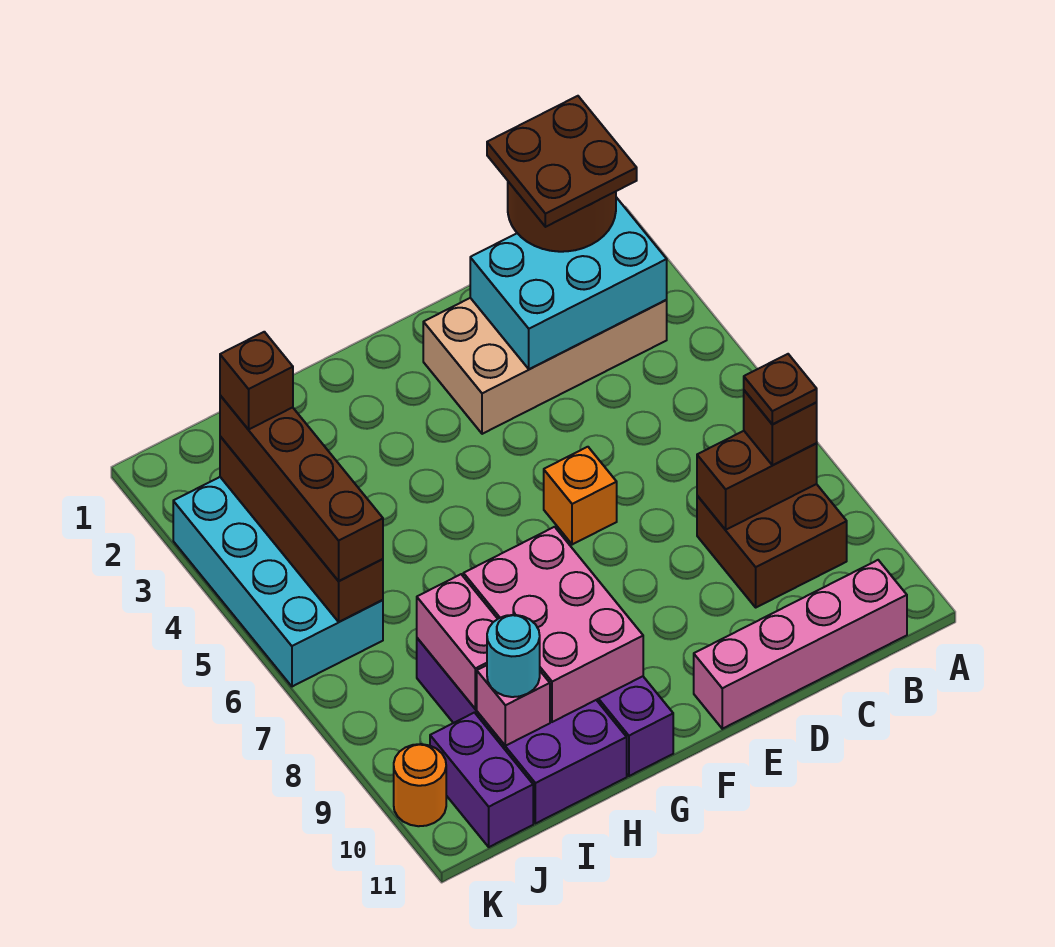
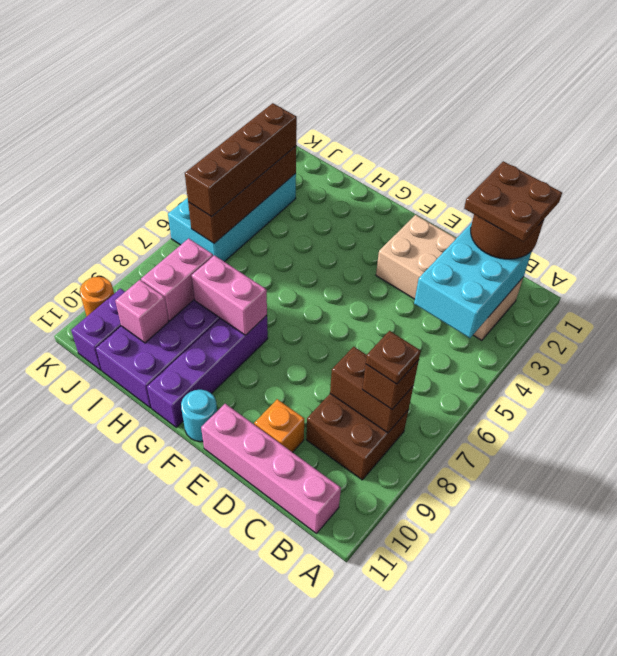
cyan 2x3 brick [470,197,667,369] -> cyan 2x3 brick turned to [414,223,532,338]
orange 1x1 brick [544,447,617,545] -> orange 1x1 brick moved to [254,399,304,452]
pink 2x3 brick [463,527,643,722] -> pink 1x2 brick [192,255,267,335]
cyan 1x1 round brick [487,615,540,697] -> cyan 1x1 round brick moved to [181,390,217,442]
brown 1x1 brick [220,332,293,430] -> none

